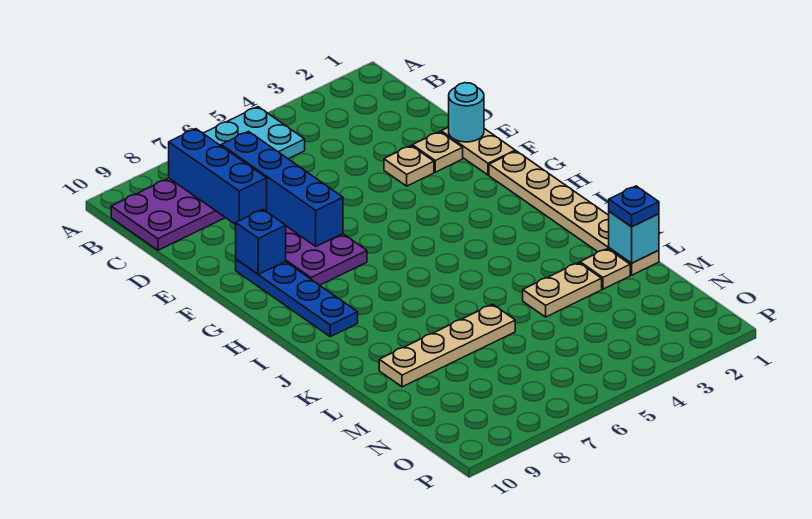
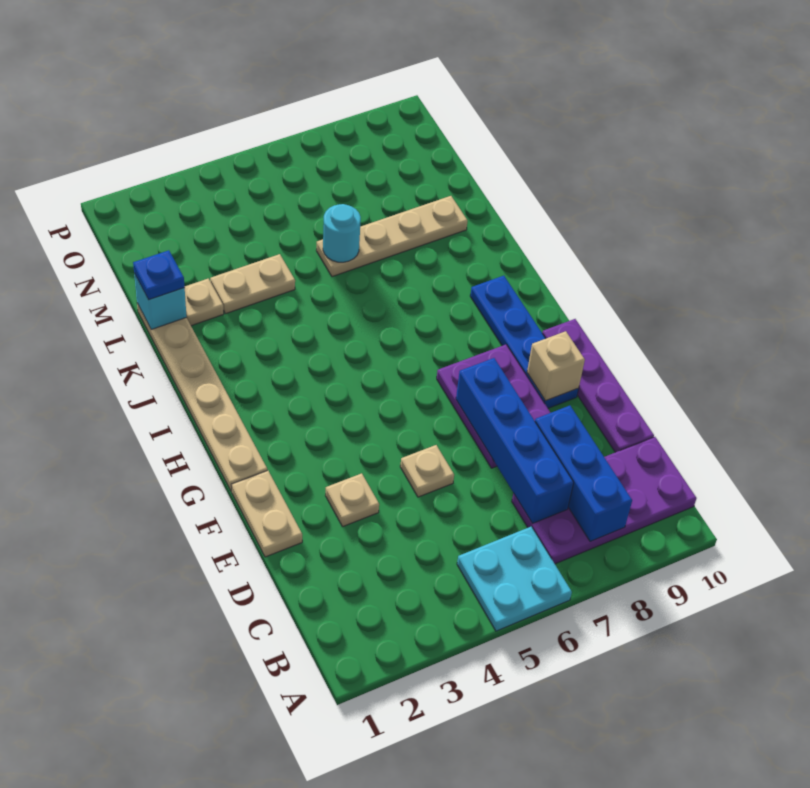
none -> purple 1x4 plate [542,319,654,452]
cyan 1x1 round brick [449,83,484,142] -> cyan 1x1 round brick moved to [323,204,361,262]
tan 1x1 plate [413,132,463,172] -> tan 1x1 plate moved to [400,445,454,497]
blue 1x1 brick [236,210,286,274] -> tan 1x1 brick [527,331,585,401]

